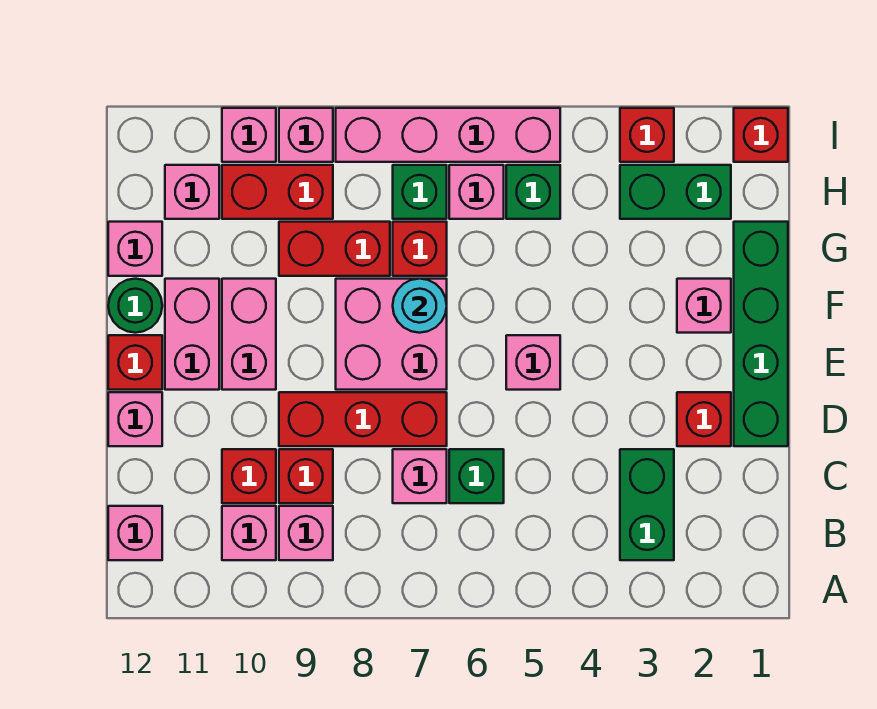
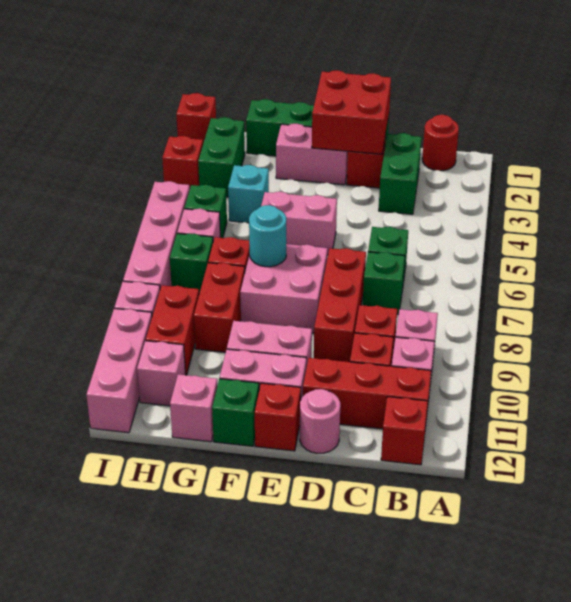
none -> red 1x1 round brick [422,115,459,171]
green 1x2 brick [620,449,674,560] -> green 1x2 brick turned to [379,133,421,214]
none -> red 1x3 brick [303,358,431,429]
pink 1x1 brick [108,506,162,560] -> red 1x1 brick [381,397,428,465]
pink 1x1 brick [393,449,447,503] -> green 1x1 brick [363,252,405,314]
none -> red 2x2 brick [312,70,391,154]
pink 1x1 brick [108,392,162,446] -> pink 1x1 round brick [300,389,340,453]
pink 1x1 brick [506,335,560,390] -> pink 1x2 brick [261,192,337,255]
pink 1x1 brick [677,279,731,333] -> pink 1x2 brick [276,124,348,185]
green 1x1 round brick [108,279,162,333] -> green 1x1 brick [212,379,259,446]
none -> cyan 1x1 brick [228,165,269,223]
pink 1x1 brick [222,108,276,162] -> pink 1x3 brick [86,309,152,433]

